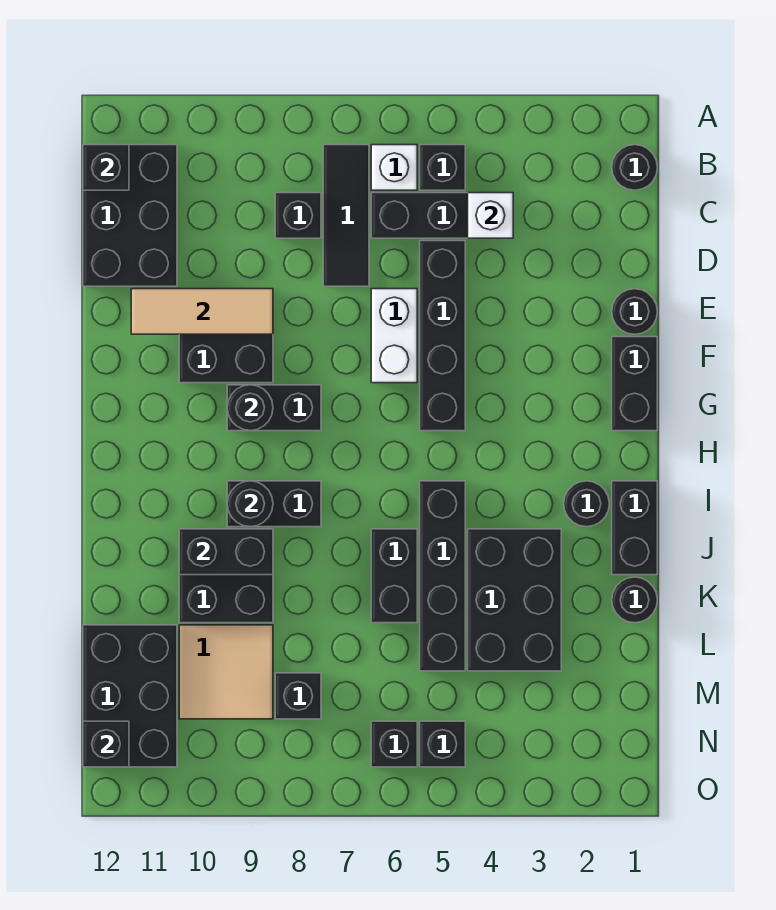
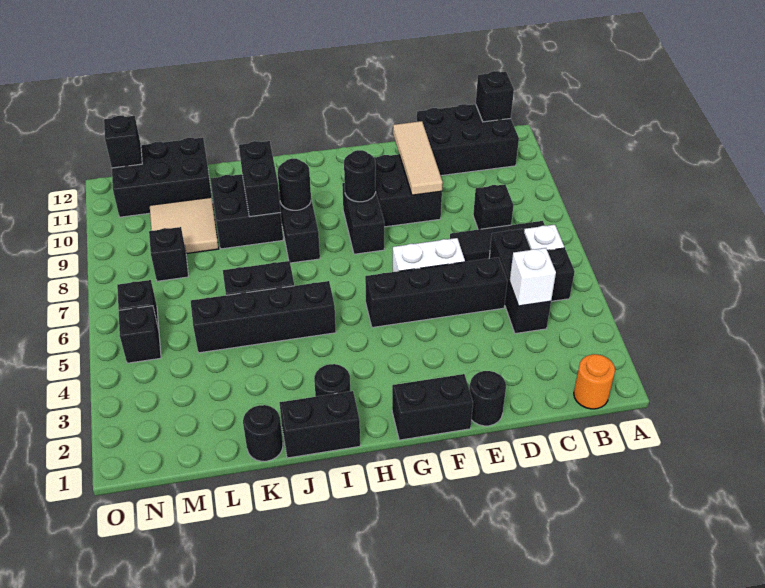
black 1x1 round brick [612,145,657,190] -> orange 1x1 round brick [574,354,615,409]
black 2x3 brick [468,529,561,671] -> none

